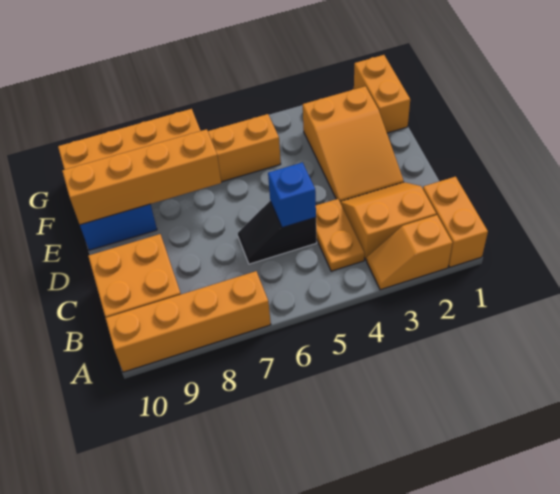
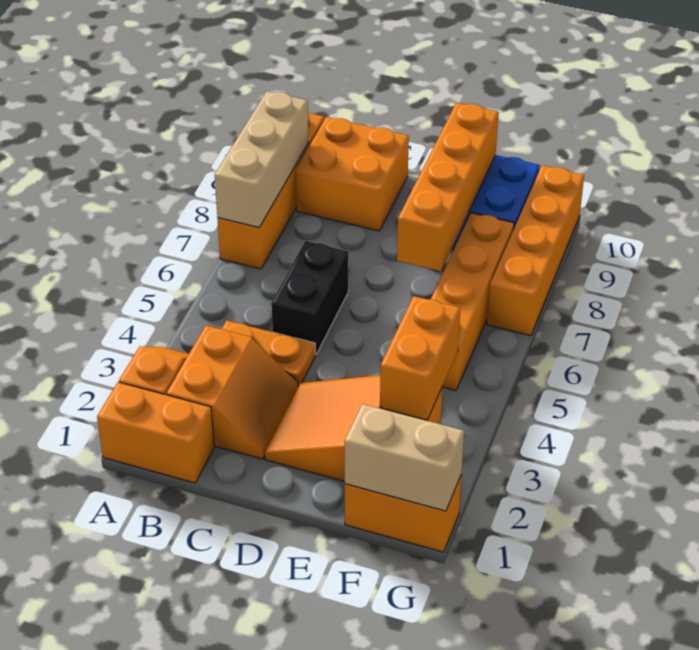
none -> tan 1x3 brick [215,91,308,227]
black 1x2 slope [238,201,317,264] -> black 1x2 brick [271,241,348,354]
blue 1x1 brick [268,162,316,228] -> none
none -> tan 1x2 brick [345,404,464,511]
none -> orange 1x2 brick [380,296,460,420]

